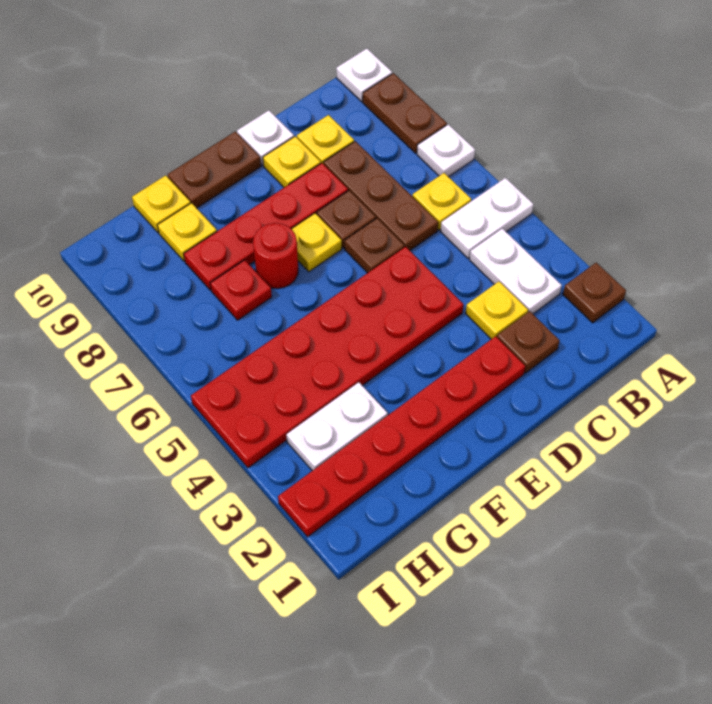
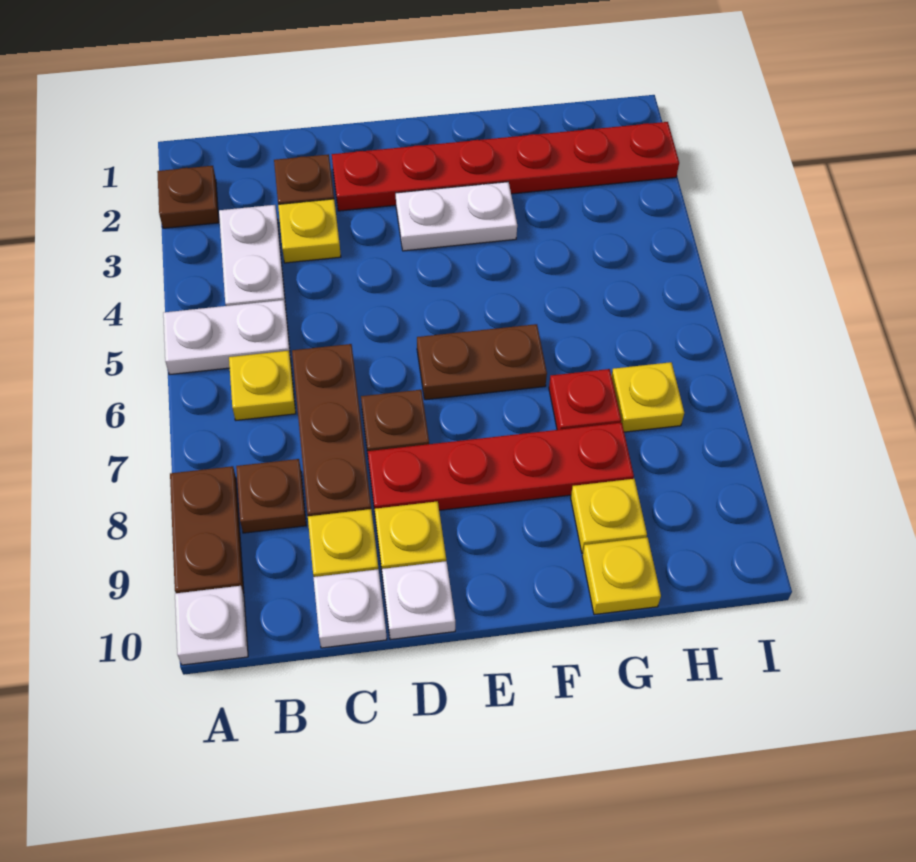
white 1x1 plate [417,124,475,177] -> white 1x1 plate moved to [313,569,387,648]
red 2x6 plate [191,247,463,468] -> none
brown 1x1 plate [345,218,404,273] -> brown 1x1 plate moved to [236,459,306,533]
yellow 1x1 plate [292,213,342,272] -> yellow 1x1 plate moved to [611,362,684,432]
brown 1x2 plate [168,132,261,208] -> brown 1x2 plate moved to [417,324,547,400]
red 1x1 round brick [253,223,298,289] -> none
white 1x2 plate [286,382,388,471] -> white 1x2 plate moved to [396,182,517,251]

